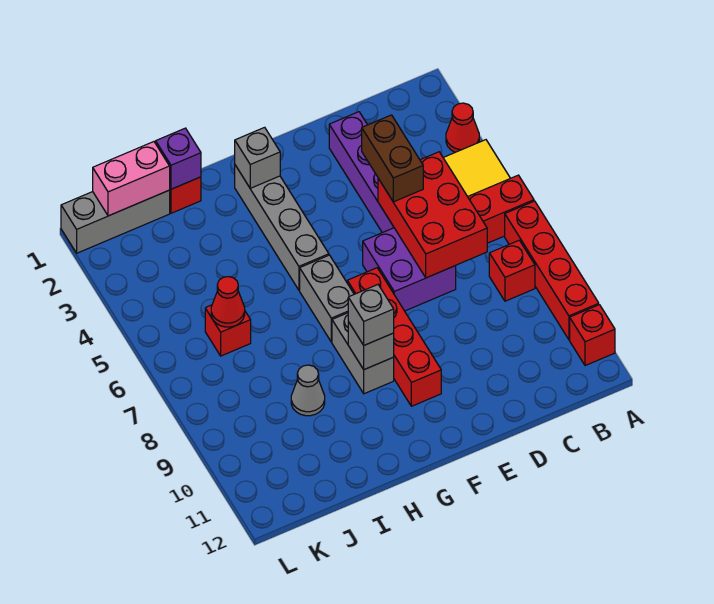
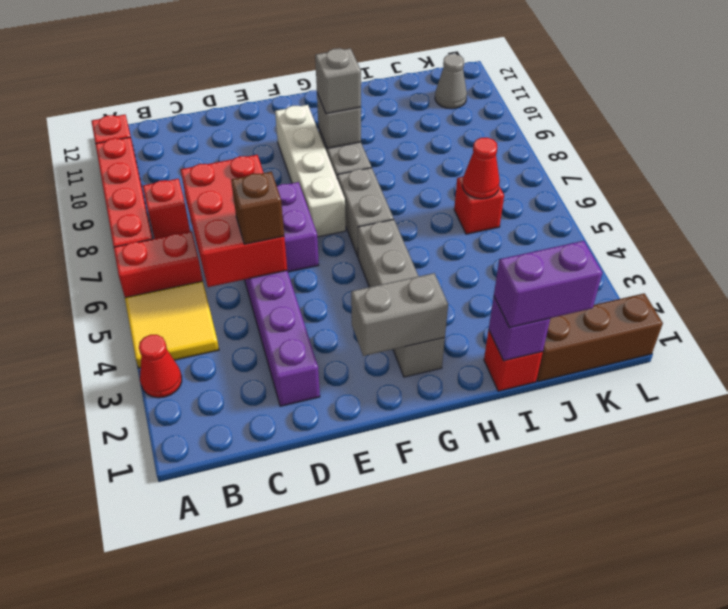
brown 1x2 brick [362,115,423,202] -> brown 1x1 brick [231,172,284,244]
red 1x4 brick [347,268,441,406] -> white 1x4 brick [275,105,346,237]
grey 1x1 brick [235,127,280,188] -> grey 1x2 brick [351,273,448,356]
none -> purple 1x2 brick [494,241,602,327]
grey 1x1 cone [291,365,325,416] -> grey 1x1 cone moved to [435,54,467,109]
grey 1x3 brick [61,190,170,253] -> brown 1x3 brick [537,293,663,382]
pink 1x2 brick [93,142,170,216] -> none

